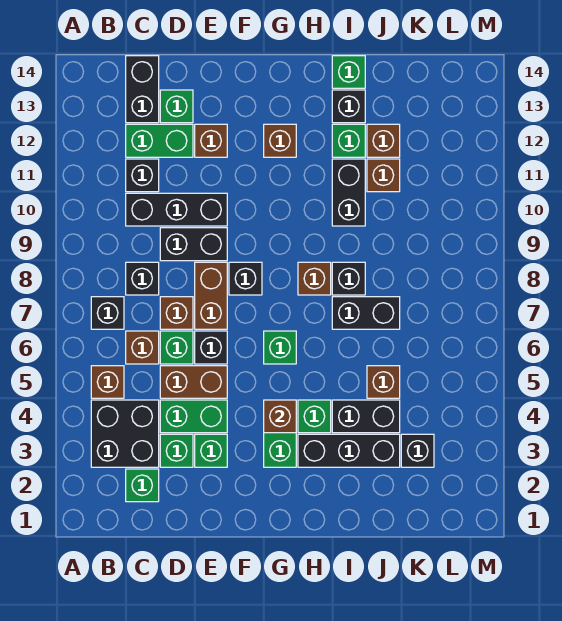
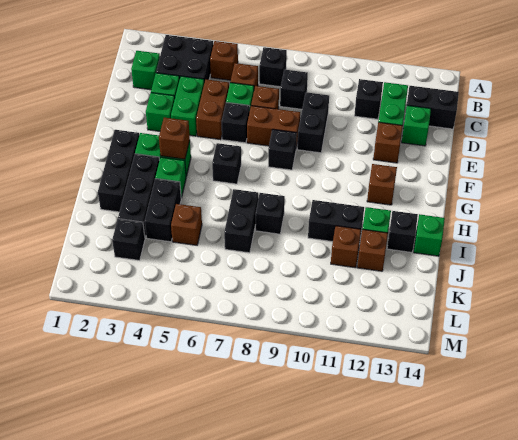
black 1x3 brick [126,193,227,226] -> black 1x3 brick moved to [98,130,139,212]
green 1x1 brick [264,331,296,364] -> black 1x1 brick [212,143,241,184]
brown 1x1 brick [298,262,331,295] -> none

